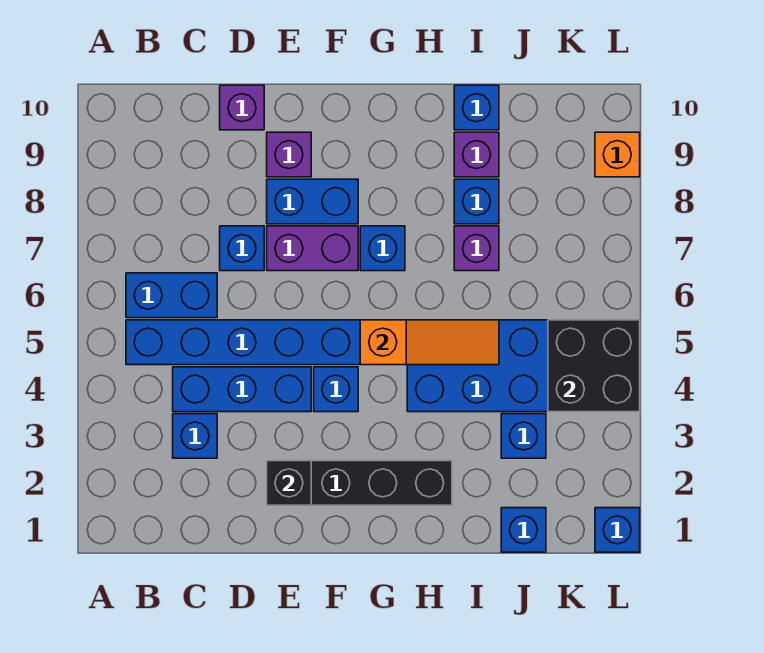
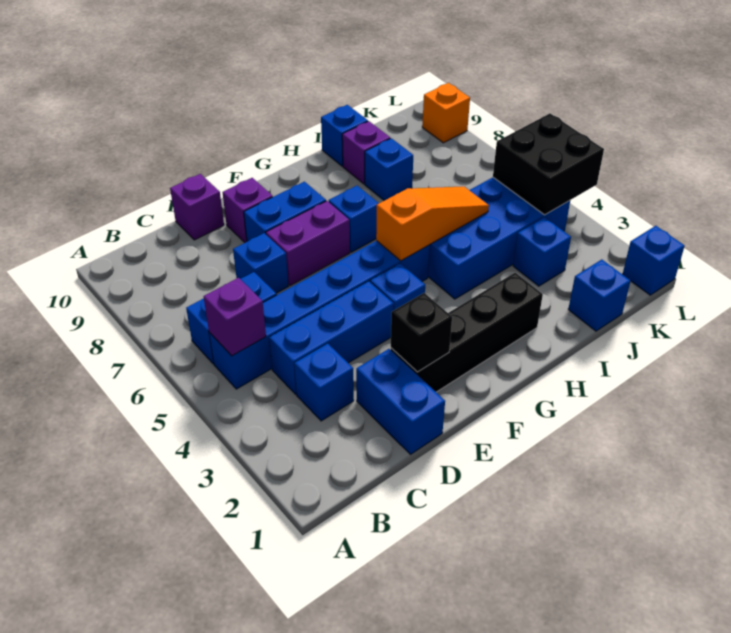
none -> blue 1x2 brick [356,349,445,454]
purple 1x1 brick [454,226,499,271] -> purple 1x1 brick moved to [204,278,266,356]

